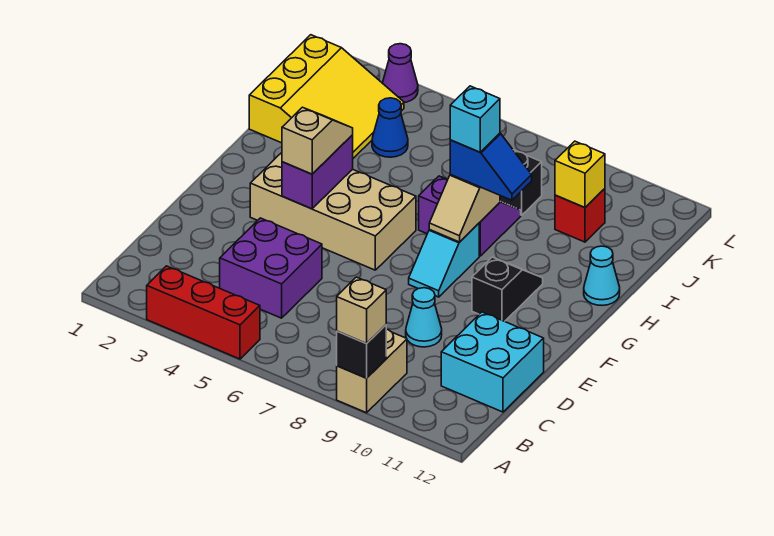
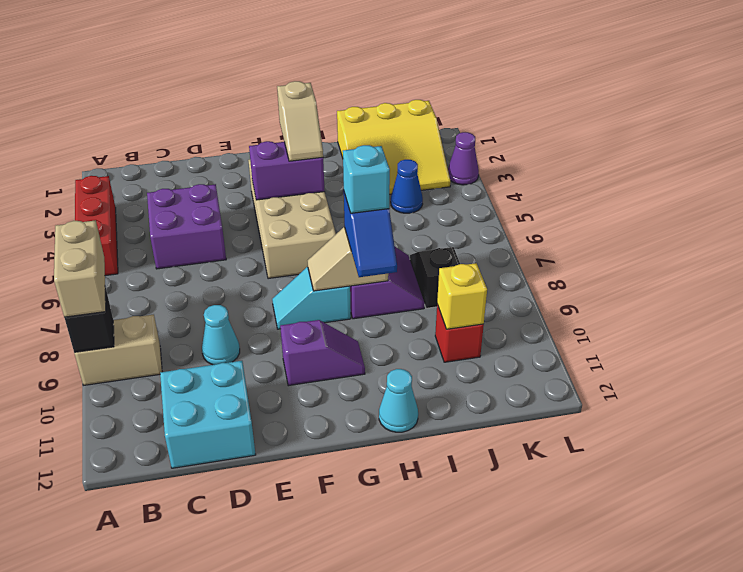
tan 1x1 brick [337,277,386,344] -> tan 1x2 brick [54,220,106,317]
tan 1x2 slope [282,107,353,174] -> tan 1x2 slope turned to [277,81,323,161]
black 1x2 slope [472,257,543,321] -> purple 1x2 slope [280,320,365,386]

